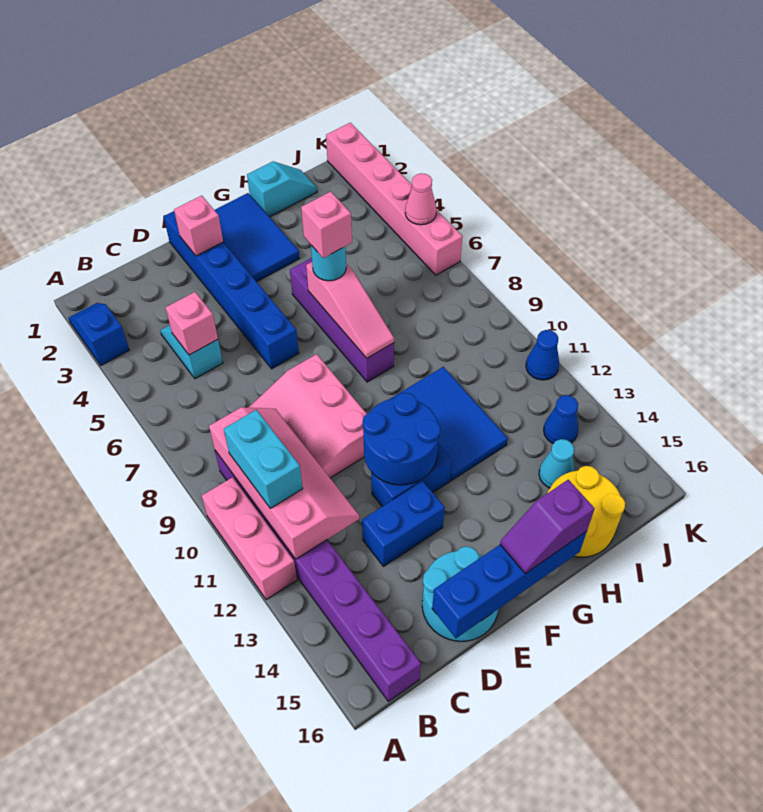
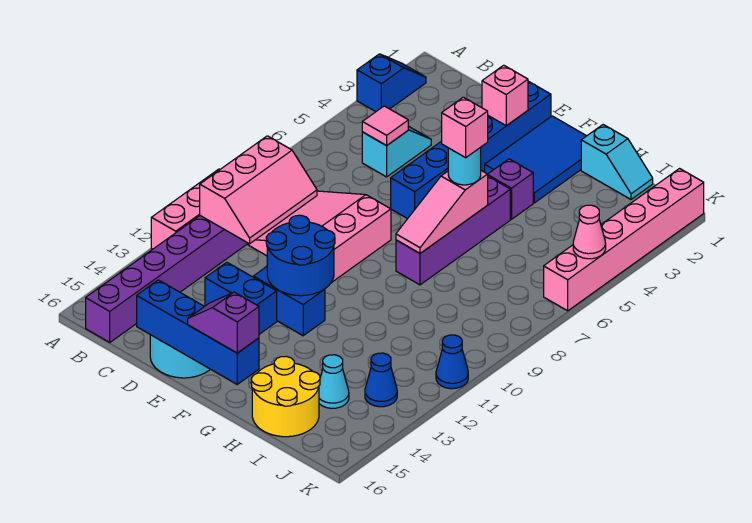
pink 2x4 slope [209,407,359,559] -> pink 2x3 slope [200,136,317,244]
cyan 1x2 brick [224,410,303,509] -> none
pink 1x1 brick [165,292,218,355] -> pink 1x1 tile [362,106,408,146]
none -> purple 1x1 brick [488,159,533,219]
blue 2x3 tile [390,367,508,481] -> none

